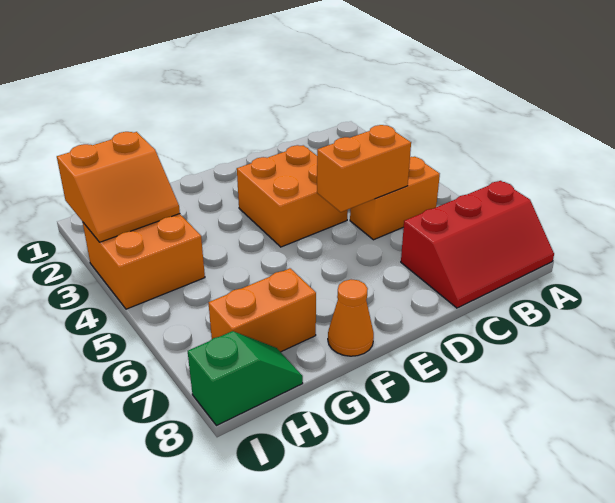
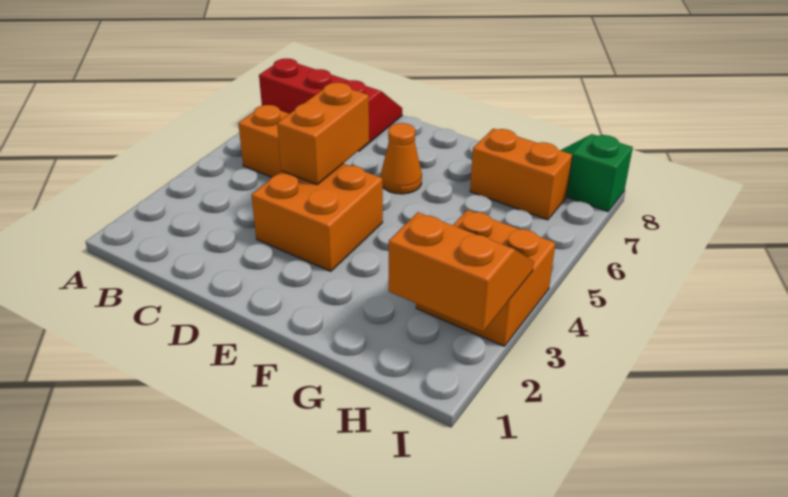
orange 1x2 brick [317,125,411,212] -> orange 1x2 brick turned to [277,82,369,184]
orange 1x1 cone [328,280,374,356] -> orange 1x1 cone moved to [381,123,422,194]

